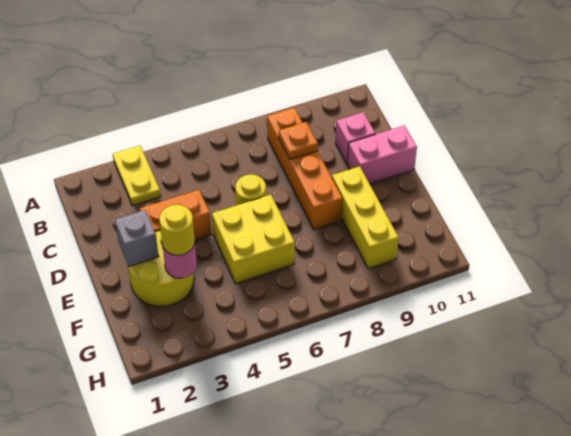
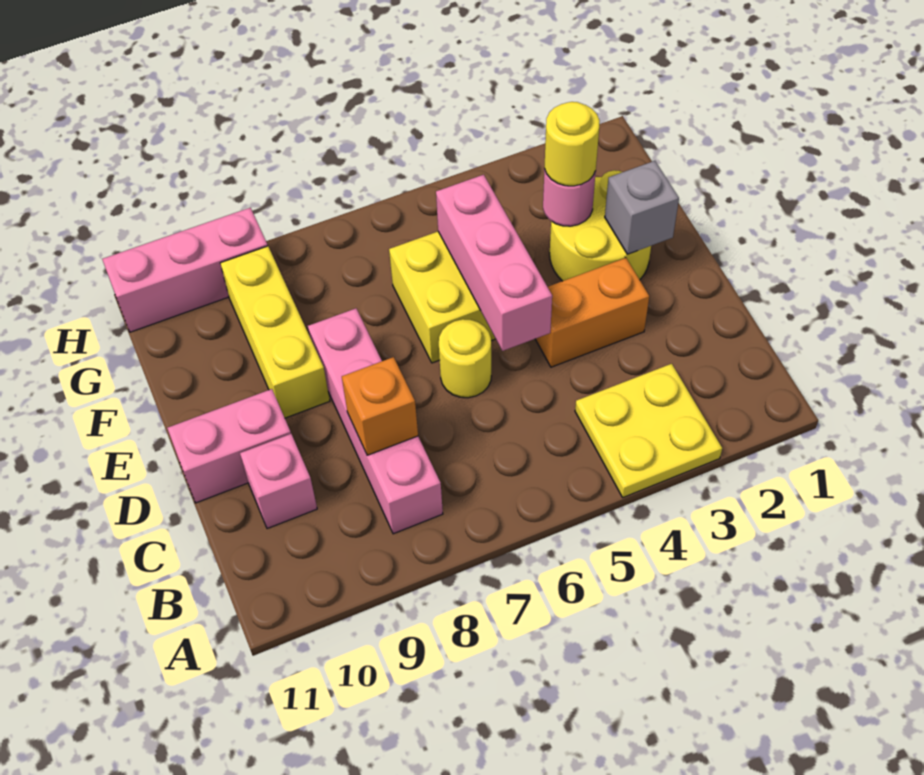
yellow 1x2 plate [113,146,161,206] -> yellow 2x2 plate [575,364,722,497]
orange 1x4 brick [267,108,342,230] -> pink 1x4 brick [308,308,443,534]
orange 1x1 plate [279,122,318,160] -> orange 1x1 brick [342,357,418,455]
none -> pink 1x3 brick [436,175,552,351]
none -> pink 1x3 brick [102,208,268,332]

